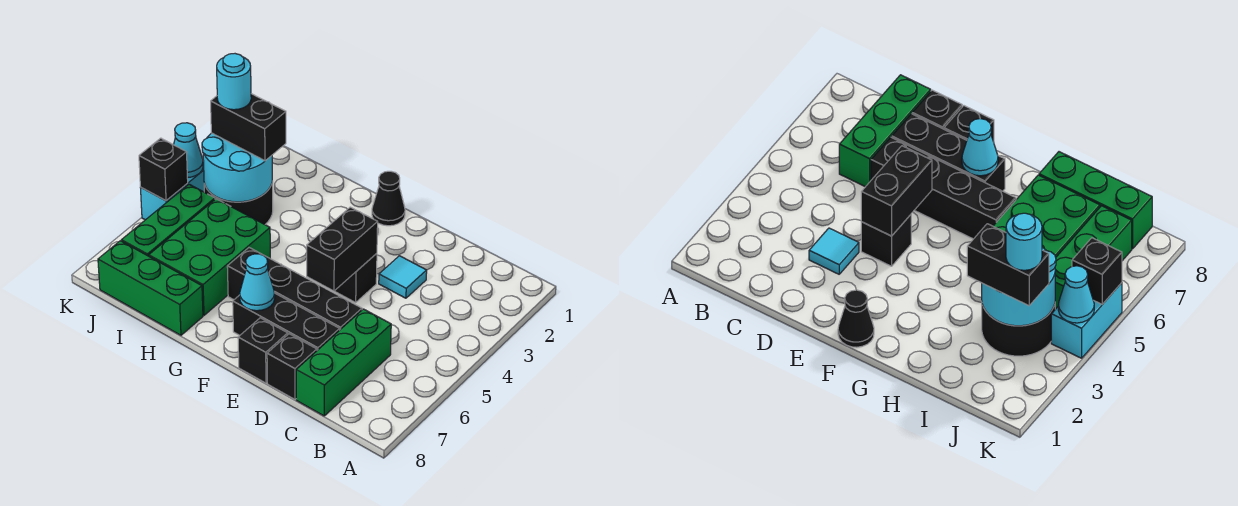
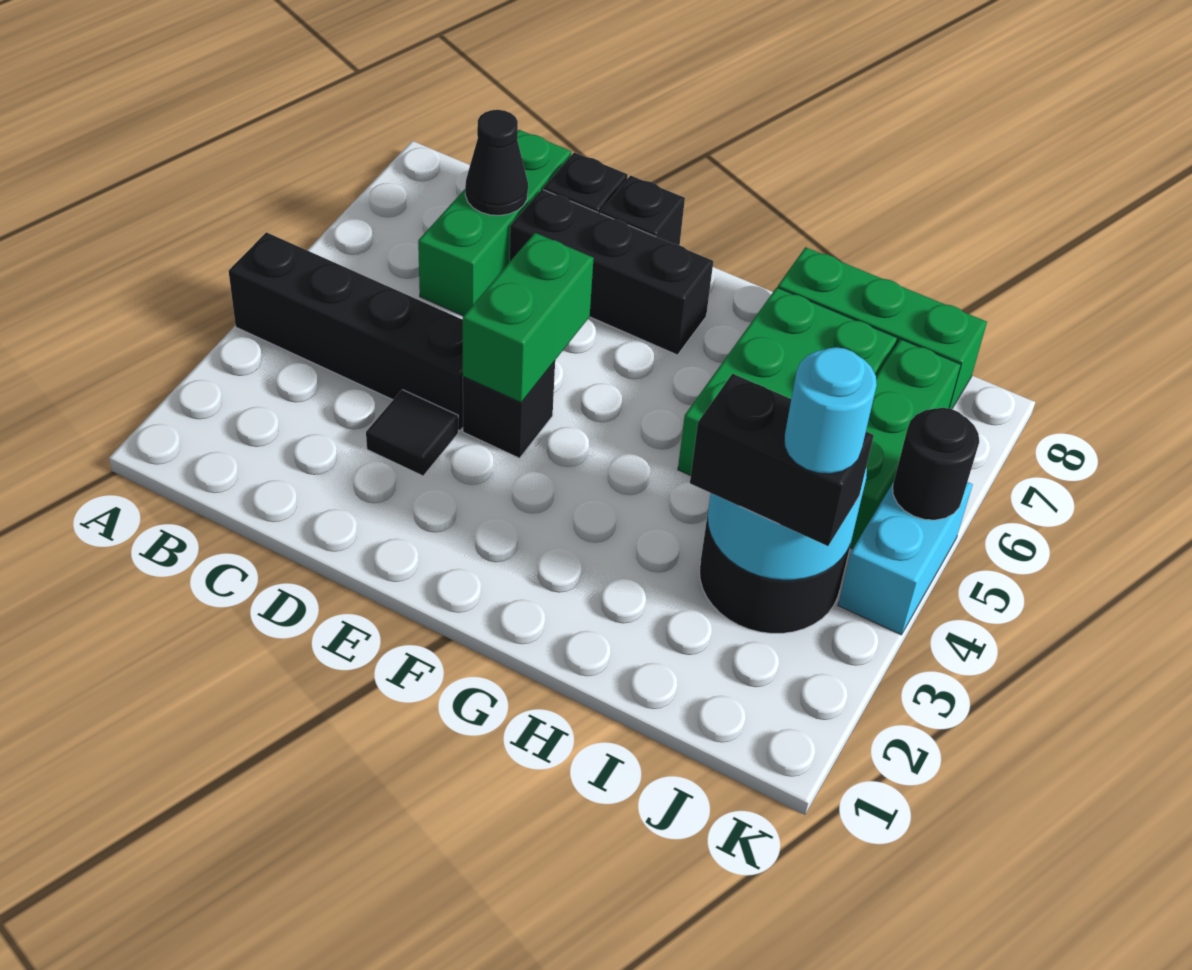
cyan 1x1 tile [379,256,427,298] -> black 1x1 tile [366,390,458,476]
black 1x4 brick [227,248,362,330] -> black 1x4 brick moved to [229,232,463,431]
black 1x2 brick [307,207,378,291] -> green 1x2 brick [462,233,594,402]
black 1x1 cone [372,171,405,226] -> black 1x1 cone moved to [465,110,528,215]
cyan 1x1 cone [240,254,275,311] -> none
cyan 1x1 cone [174,123,203,178] -> none
black 1x1 brick [139,138,188,201] -> black 1x1 round brick [893,408,979,520]

